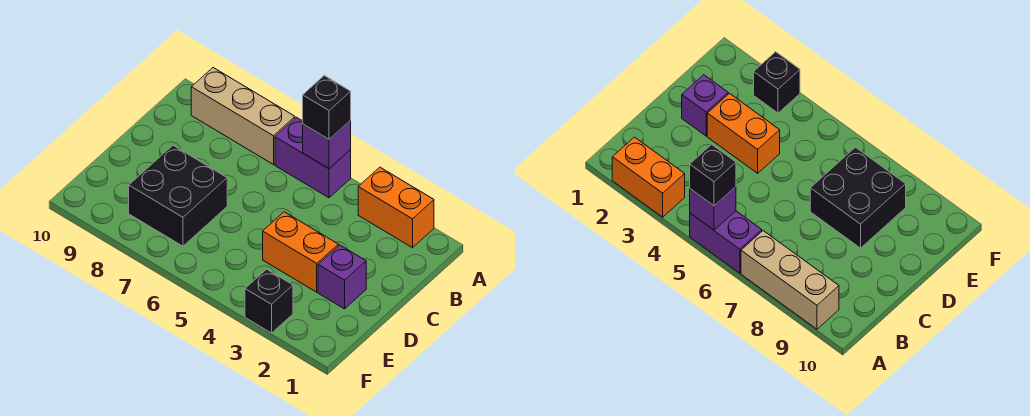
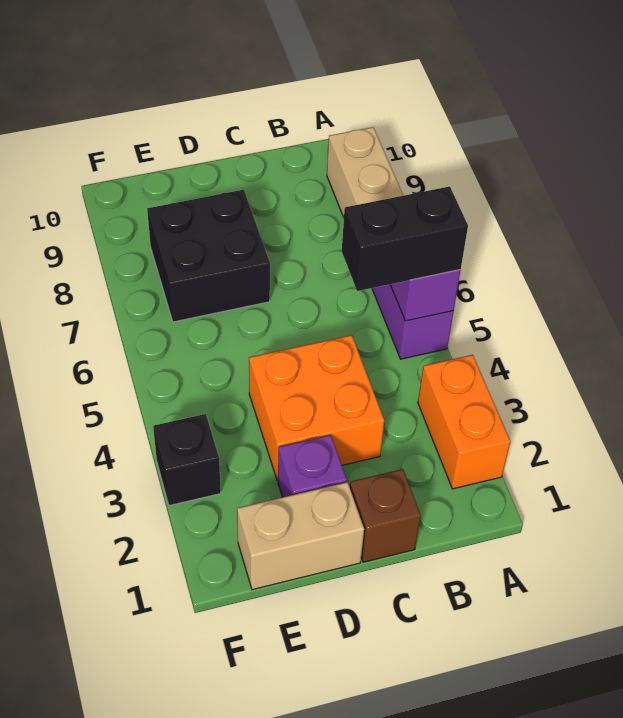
black 1x1 brick [303,76,351,139] -> black 1x2 brick [342,186,468,291]
none -> brown 1x1 brick [350,469,421,562]
none -> tan 1x2 brick [237,482,364,590]
orange 1x2 brick [263,212,338,292] -> orange 2x2 brick [249,335,384,480]

